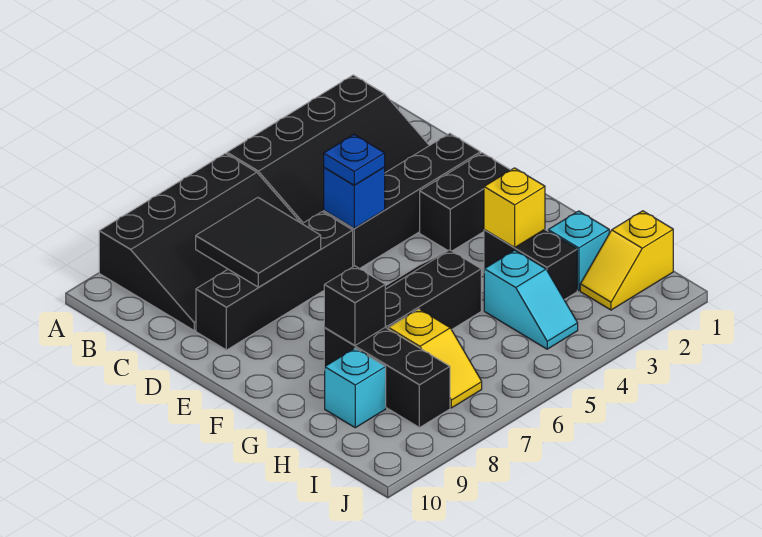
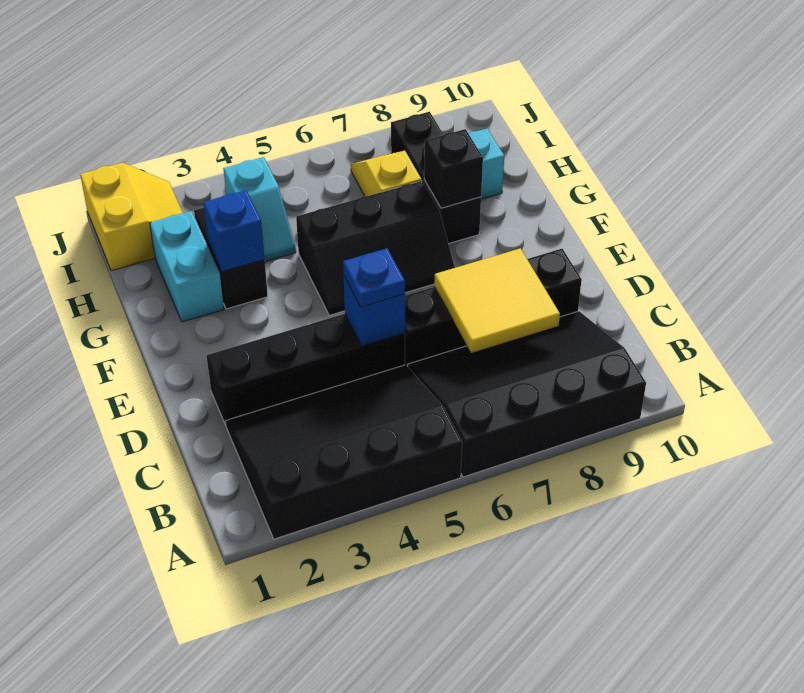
black 2x2 tile [196,198,321,287] -> yellow 2x2 tile [434,248,560,353]
black 1x2 brick [420,153,510,251] -> none
yellow 1x1 brick [484,168,545,247] -> blue 1x1 brick [203,190,265,271]
cyan 1x1 brick [548,211,609,291] -> cyan 1x2 brick [150,211,224,322]
cyan 1x2 slope [484,250,578,349] -> cyan 1x2 slope turned to [223,157,296,262]
yellow 1x2 slope [580,211,673,310] -> yellow 2x2 slope [80,163,183,271]

